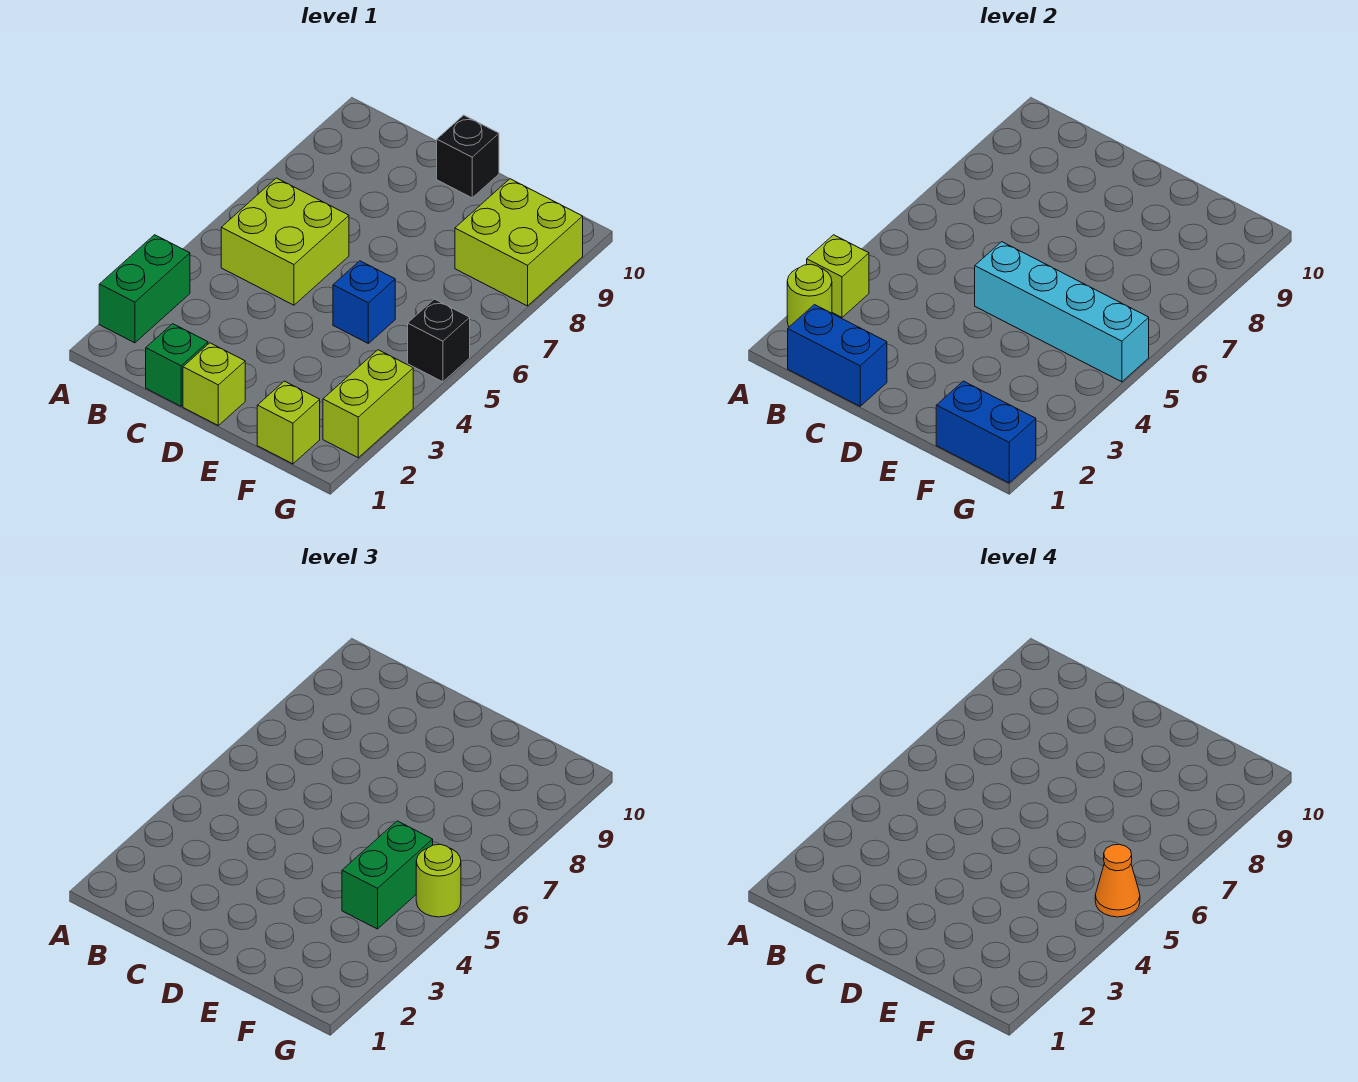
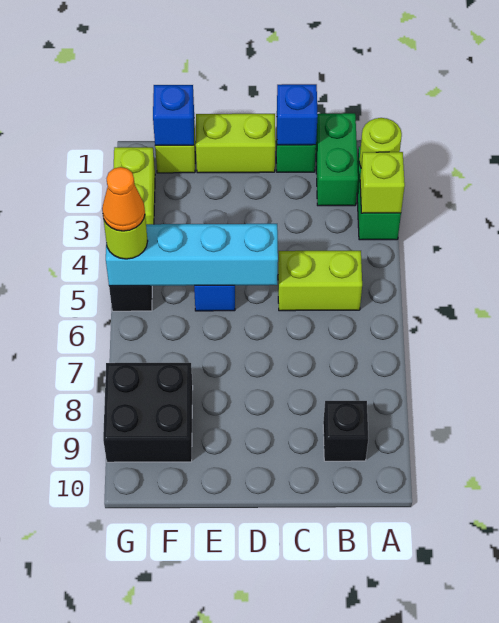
blue 1x2 brick [788,305,887,406] -> blue 1x1 brick [277,84,318,145]
lime 2x2 brick [221,178,349,305] -> lime 1x2 brick [278,251,362,311]
lime 1x1 brick [183,343,245,425] -> lime 1x2 brick [196,114,275,173]
black 1x1 brick [437,115,499,198] -> black 1x1 brick moved to [323,401,368,461]
blue 1x2 brick [936,381,1036,483] -> blue 1x1 brick [153,85,194,145]
green 1x2 brick [342,821,433,929] -> green 1x2 brick moved to [316,113,358,206]
lime 2x2 brick [455,179,583,306] -> black 2x2 brick [103,363,193,462]

